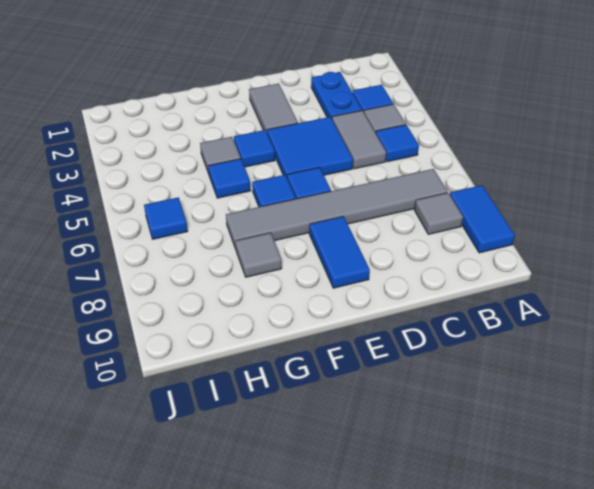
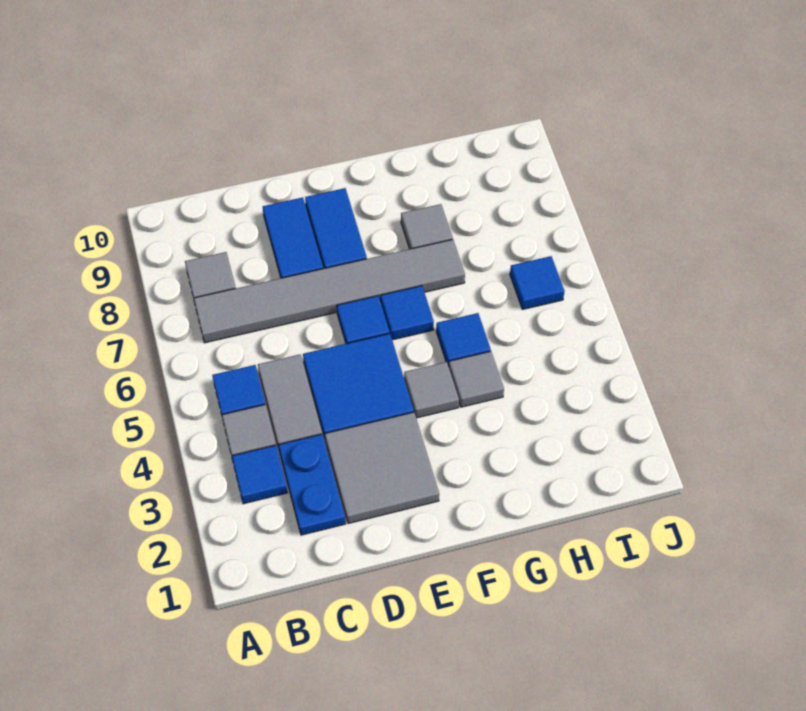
blue 1x2 tile [450,185,515,253] -> blue 1x2 tile moved to [263,197,323,278]
grey 1x2 tile [249,83,298,132] -> grey 2x2 tile [325,412,439,524]
blue 1x1 tile [234,130,275,167] -> grey 1x1 tile [404,362,459,418]

